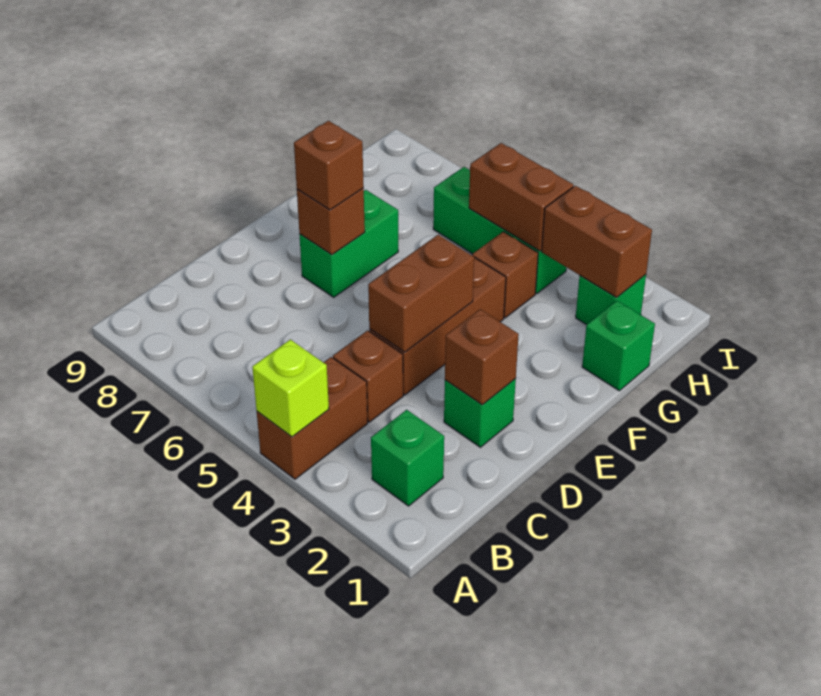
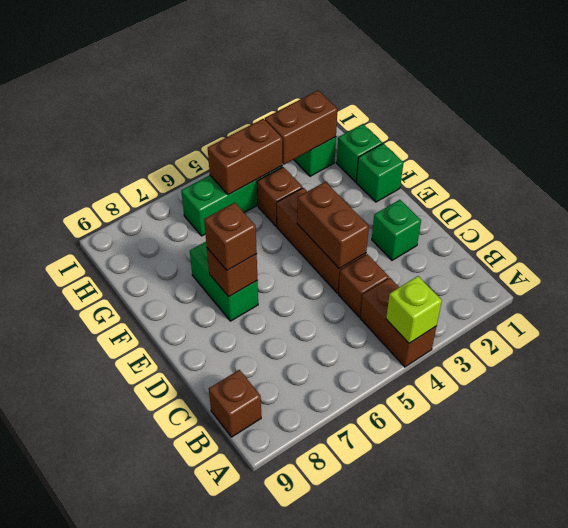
green 1x1 brick [371,410,444,506] -> green 1x1 brick moved to [356,143,403,202]
brown 1x1 brick [445,309,519,405] -> brown 1x1 brick moved to [209,370,261,437]

